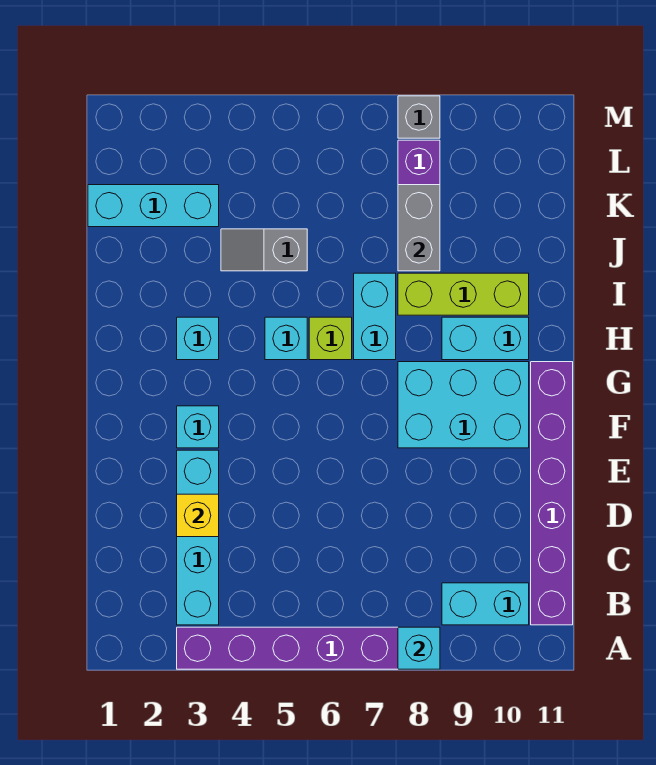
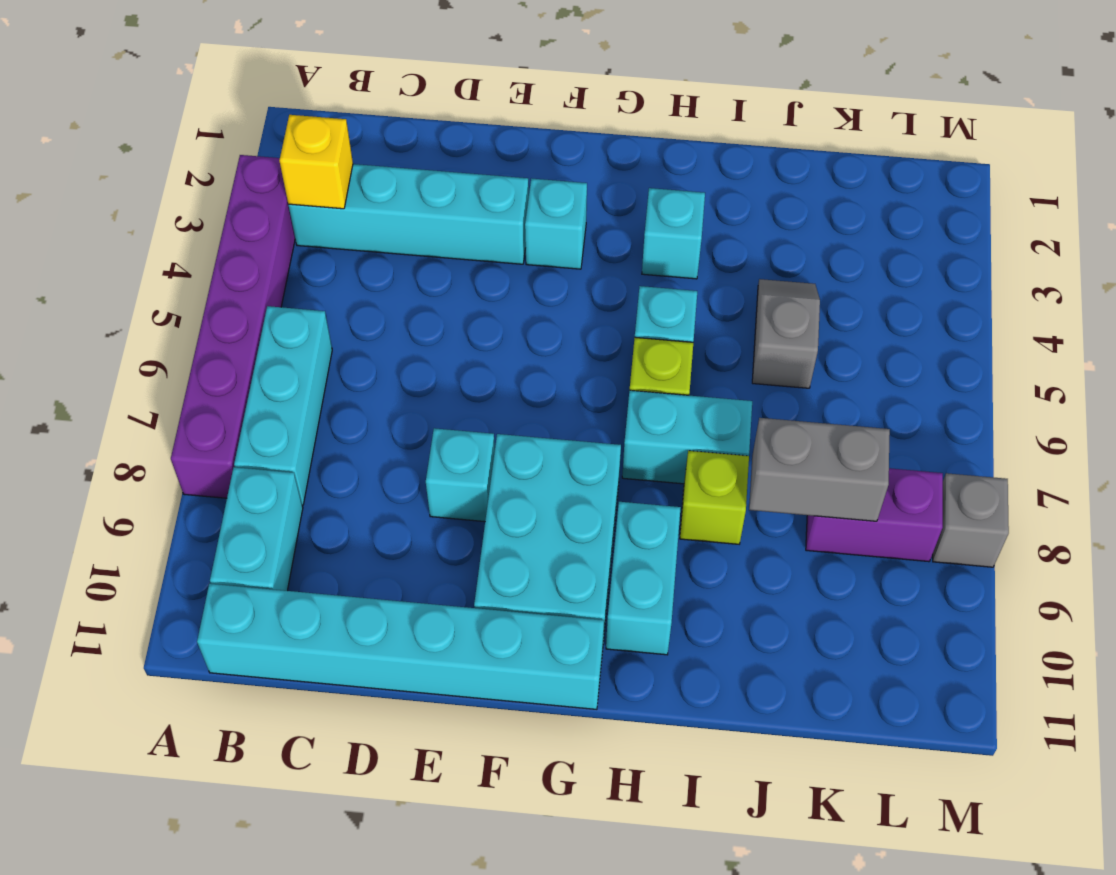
cyan 1x1 brick [398,627,440,669] -> cyan 1x1 brick moved to [426,428,495,522]
purple 1x6 brick [531,362,573,625] -> cyan 1x6 brick [197,584,604,709]
yellow 1x1 brick [177,494,219,537] -> yellow 1x1 brick moved to [279,115,353,209]
lime 1x3 brick [398,273,529,315] -> lime 1x1 brick [680,451,749,544]
cyan 1x3 brick [88,185,219,227] -> cyan 1x3 brick moved to [234,306,332,505]

